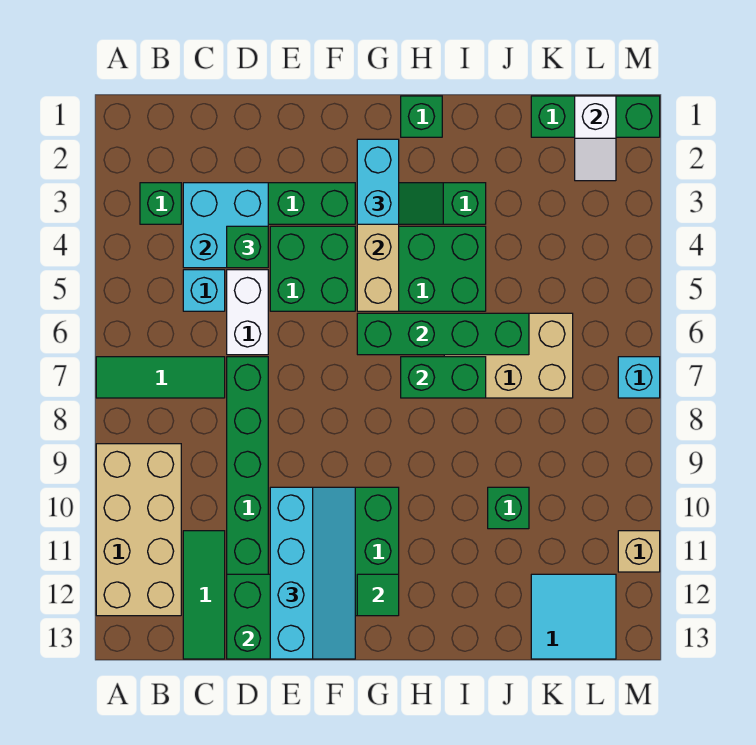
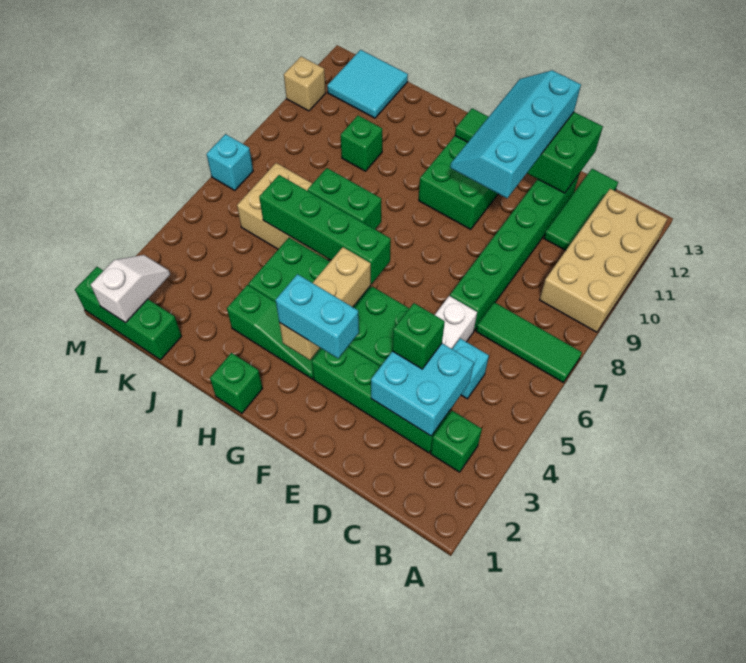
cyan 1x2 brick [357,139,399,224] -> cyan 1x2 brick turned to [276,274,359,358]

